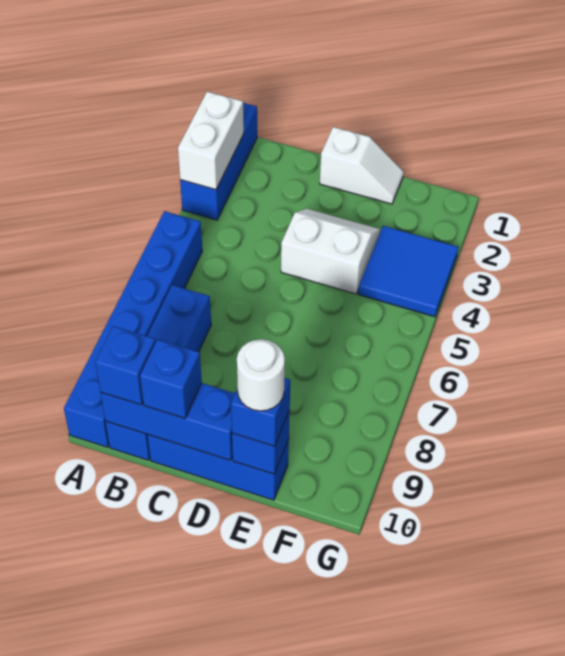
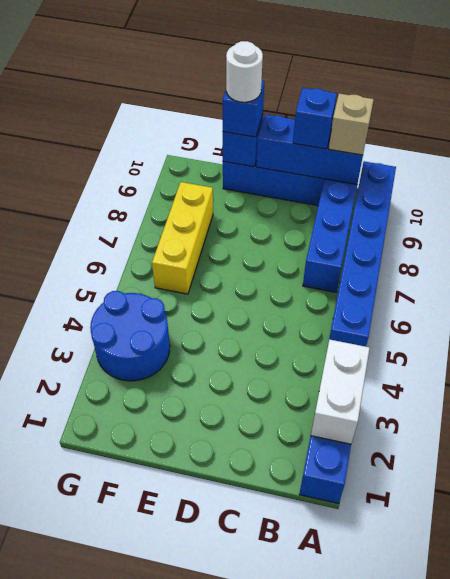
blue 1x1 brick [95,326,156,405] -> tan 1x1 brick [329,94,374,155]
white 1x2 slope [320,127,404,204] -> none
white 2x2 slope [281,209,380,294] -> none
blue 2x2 tile [358,226,458,317] -> blue 2x2 round brick [90,291,170,381]
none -> yellow 1x3 brick [152,182,213,294]

